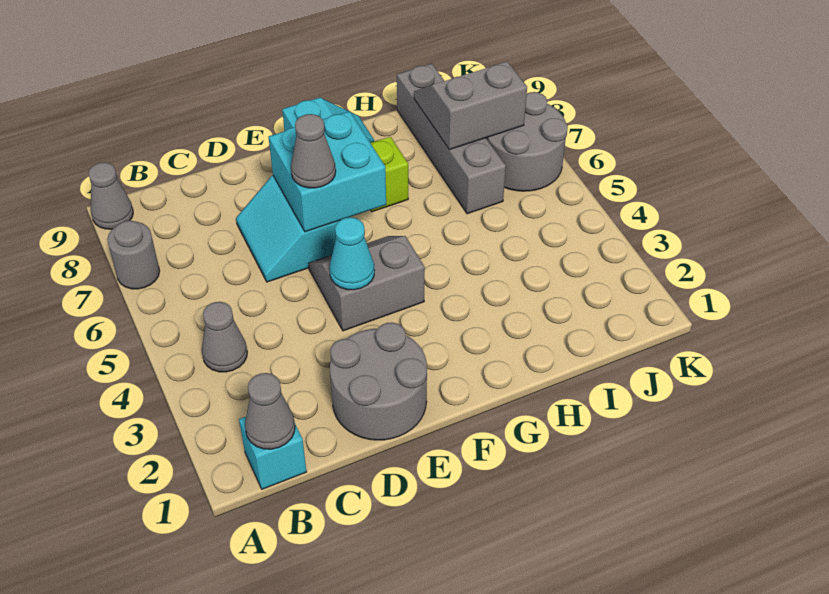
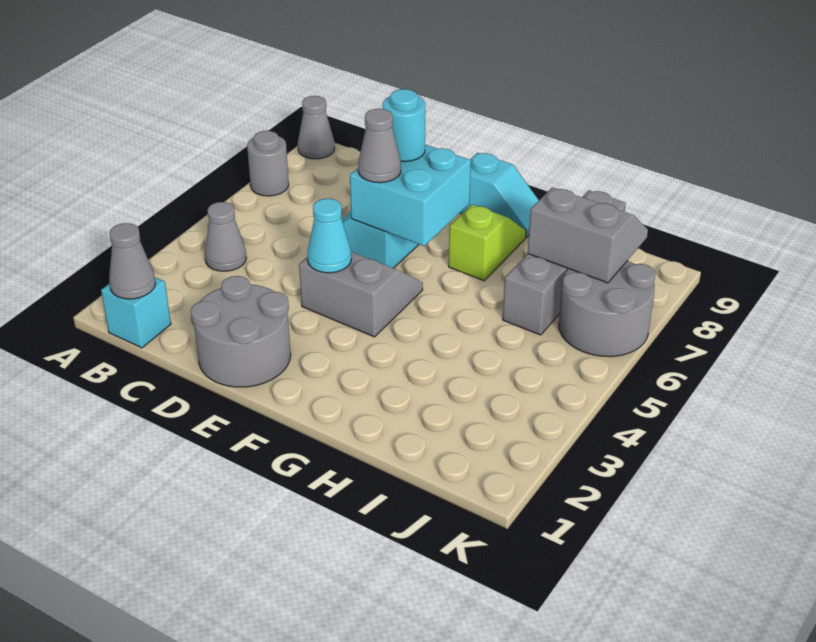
none -> cyan 1x1 round brick [383,89,425,162]

